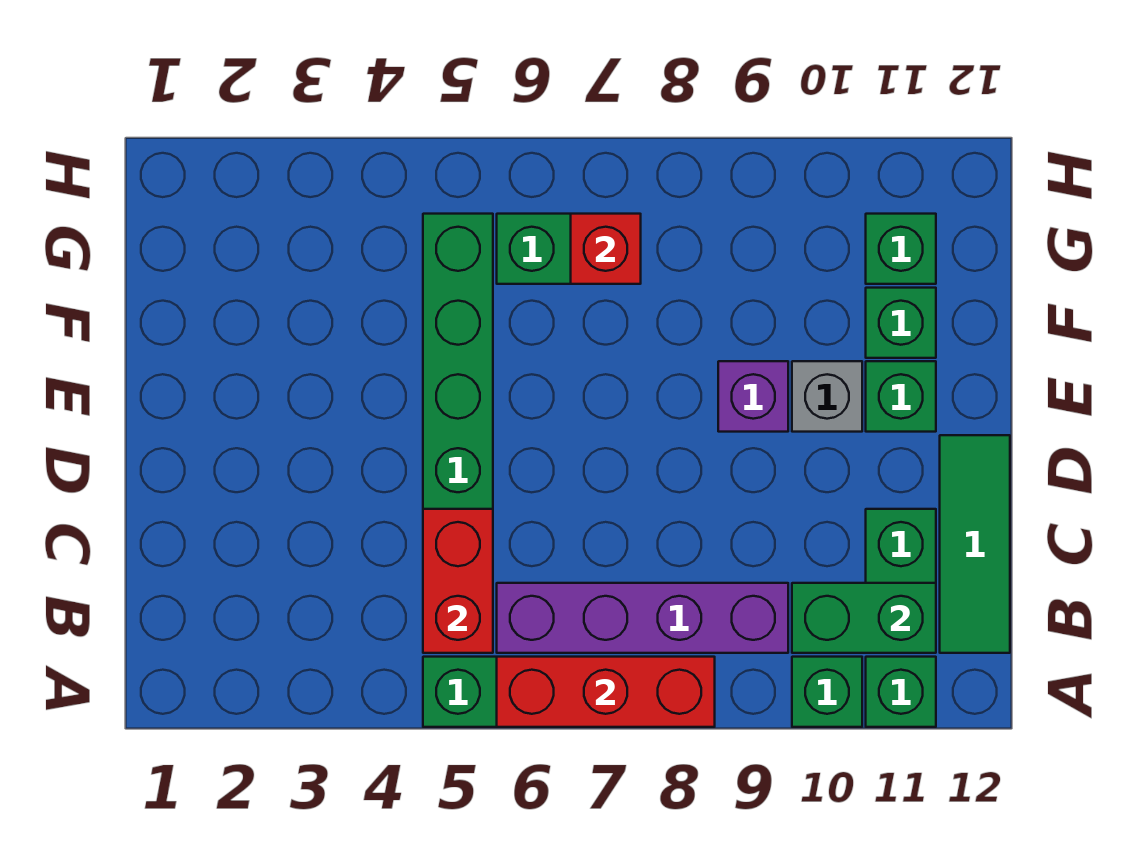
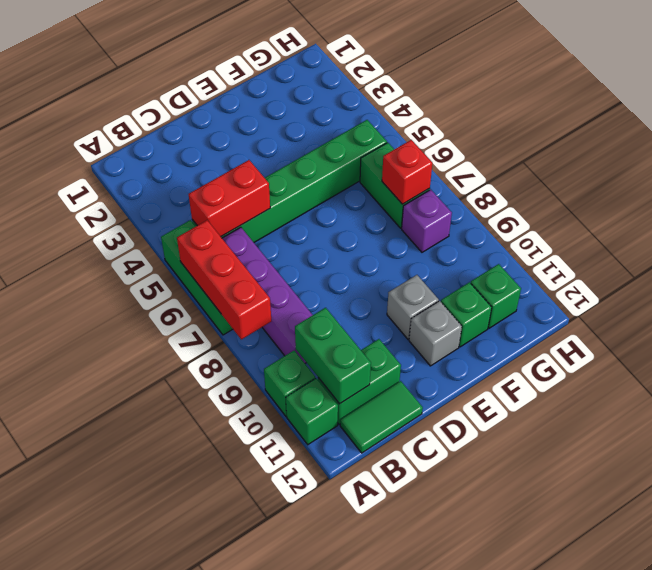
green 1x3 tile [940,435,1010,653] -> green 1x2 tile [340,381,423,453]
purple 1x1 brick [718,361,788,432] -> purple 1x1 brick moved to [402,190,452,252]
green 1x1 brick [866,361,936,432] -> grey 1x1 brick [409,301,462,366]

